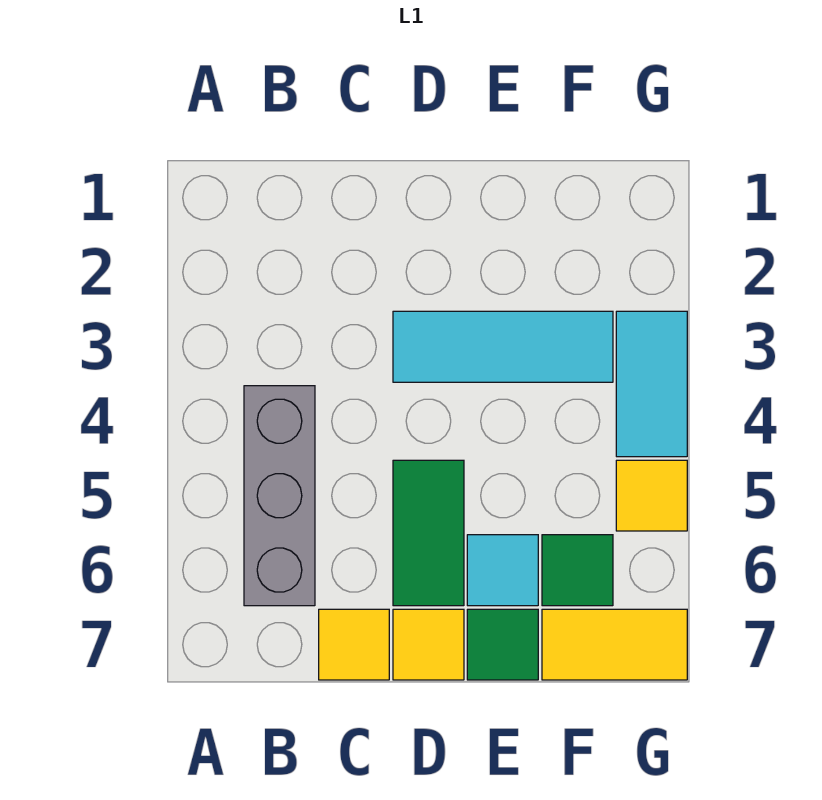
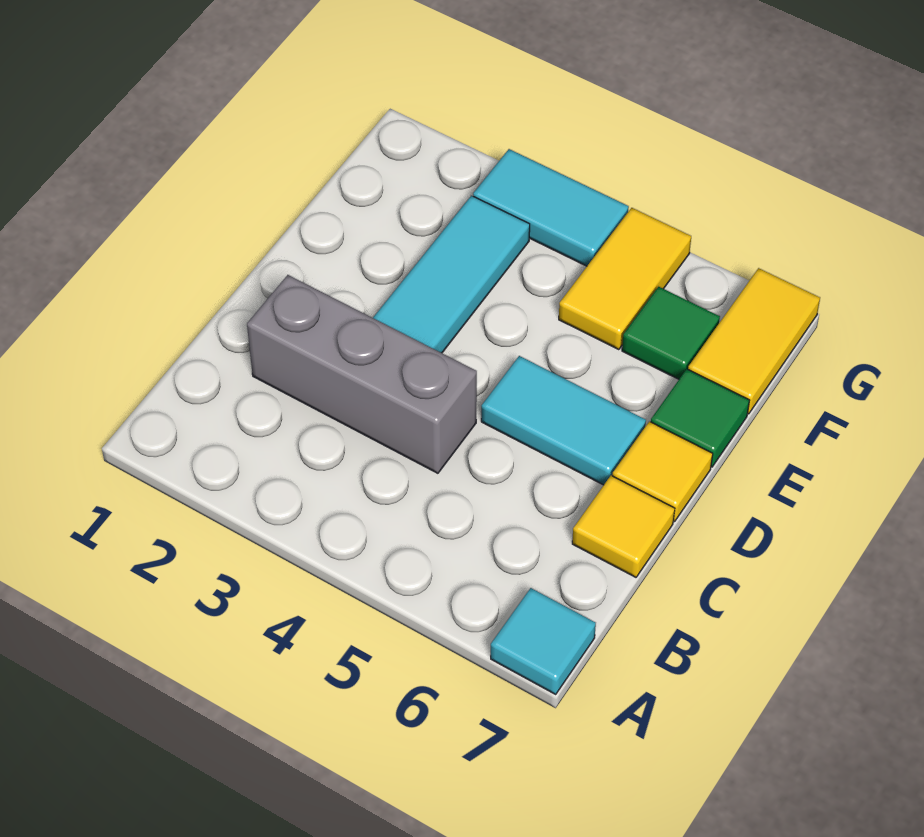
grey 1x3 brick [244,386,315,606] -> grey 1x3 brick moved to [247,275,477,473]
green 1x2 tile [393,460,464,606] -> cyan 1x2 tile [481,356,646,485]
cyan 1x1 tile [467,535,538,606] -> cyan 1x1 tile moved to [491,588,596,694]
yellow 1x1 tile [616,460,687,531] -> yellow 1x2 tile [559,208,691,350]

